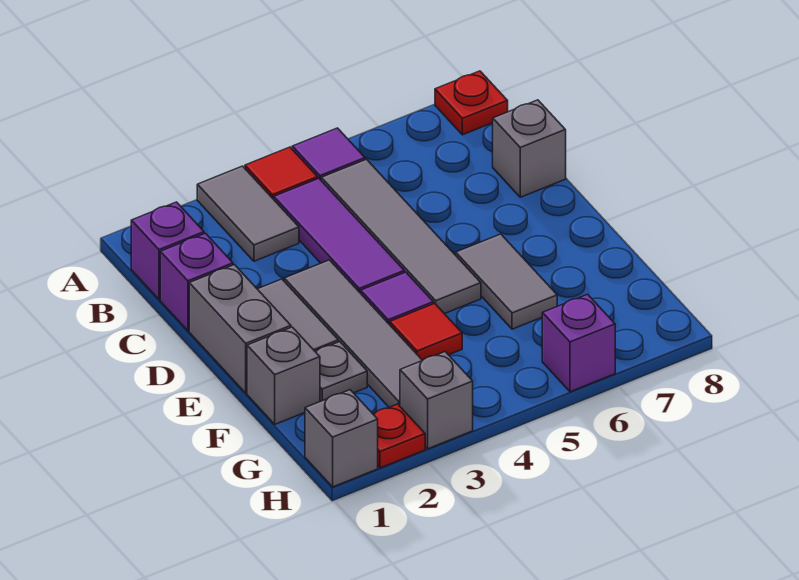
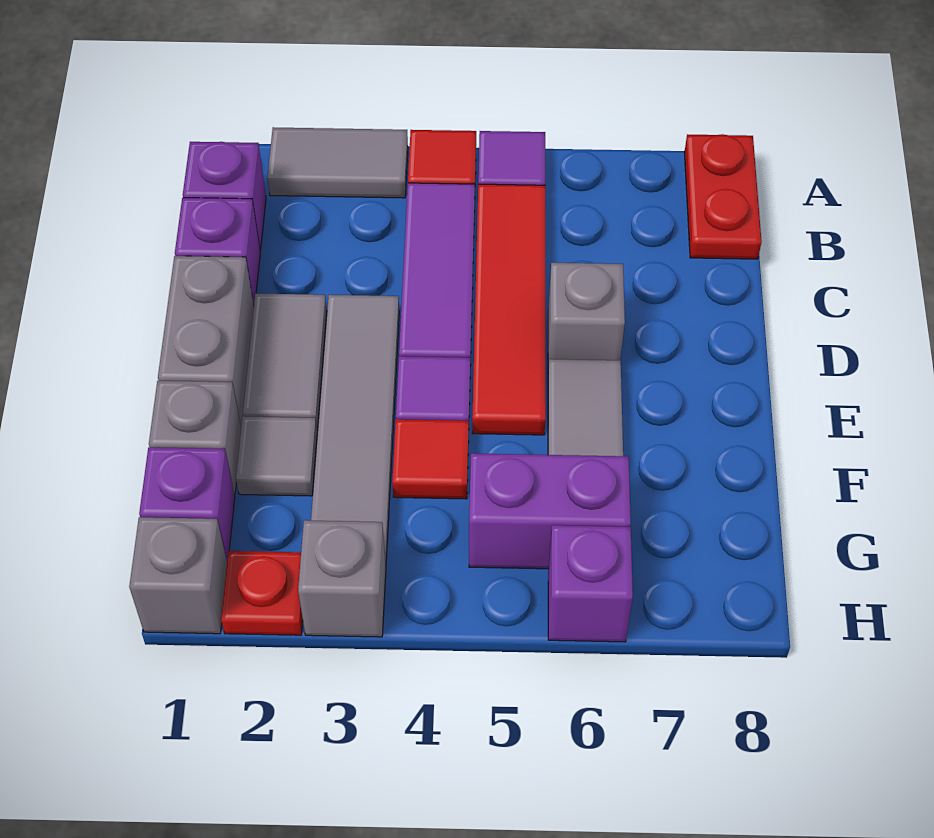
grey 1x2 tile [197,166,299,261] -> grey 1x2 tile turned to [267,127,408,198]
red 1x1 plate [435,71,508,135] -> red 1x2 plate [684,134,762,259]
grey 1x4 tile [321,159,481,314] -> red 1x4 tile [472,184,546,435]
grey 1x1 brick [493,100,566,197] -> grey 1x1 brick moved to [548,263,625,368]
grey 1x1 plate [315,342,367,401] -> grey 1x1 tile [236,416,317,496]
none -> purple 1x1 brick [139,447,235,560]
none -> purple 1x2 brick [469,453,631,569]

